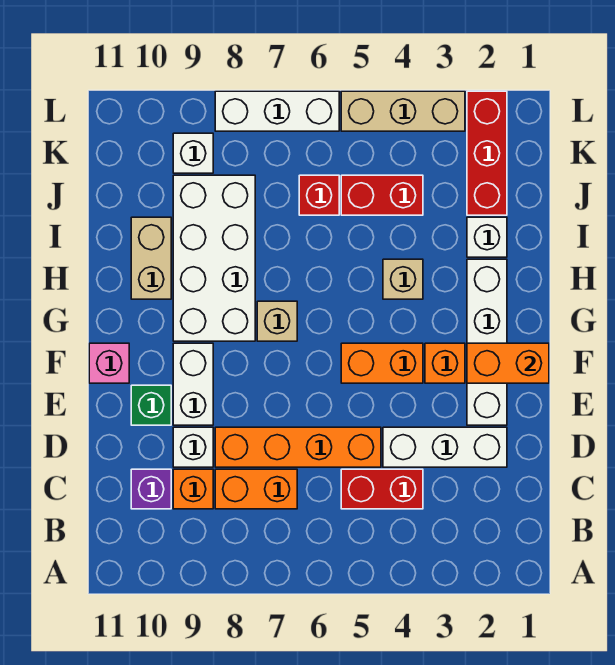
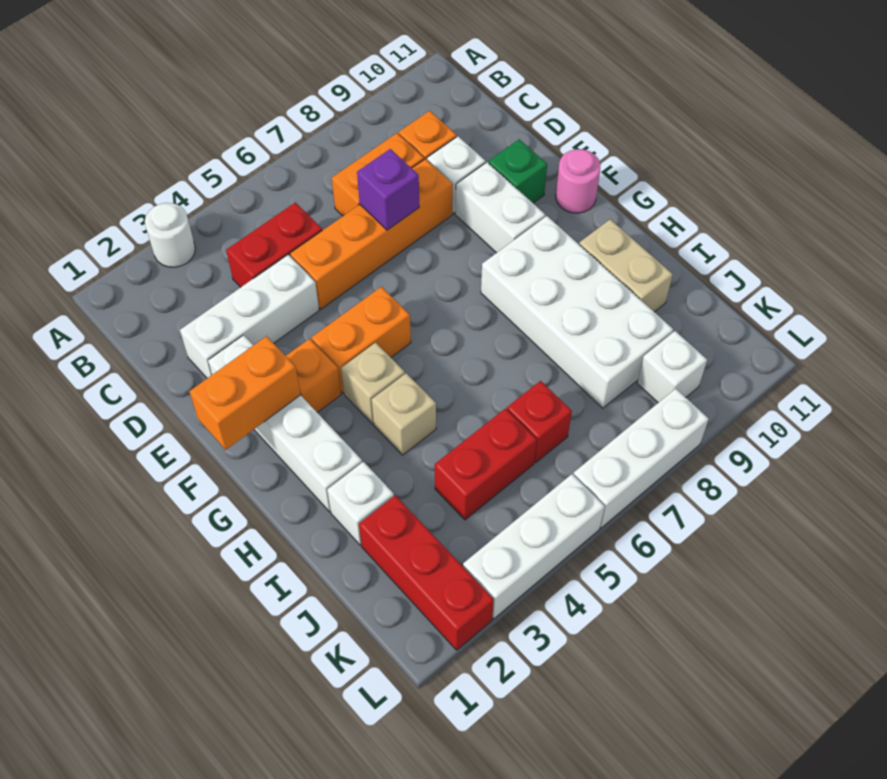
none -> white 1x1 round brick [145,203,195,267]
purple 1x1 brick [131,469,171,509] -> purple 1x1 brick moved to [357,149,419,230]
pink 1x1 brick [89,343,129,383] -> pink 1x1 round brick [556,149,601,213]
tan 1x1 brick [257,301,297,341] -> tan 1x1 brick moved to [341,343,405,424]
tan 1x3 brick [341,91,465,131] -> white 1x3 brick [463,474,605,619]

